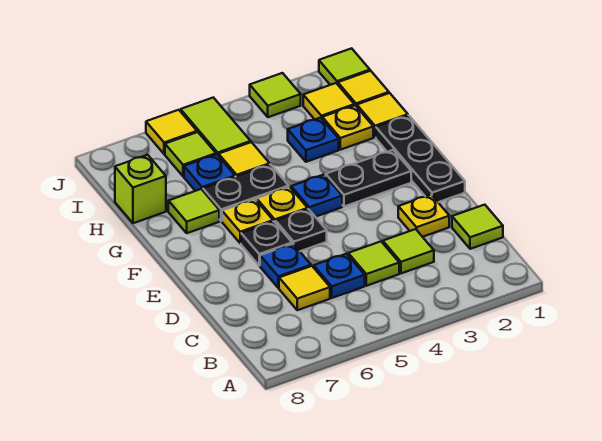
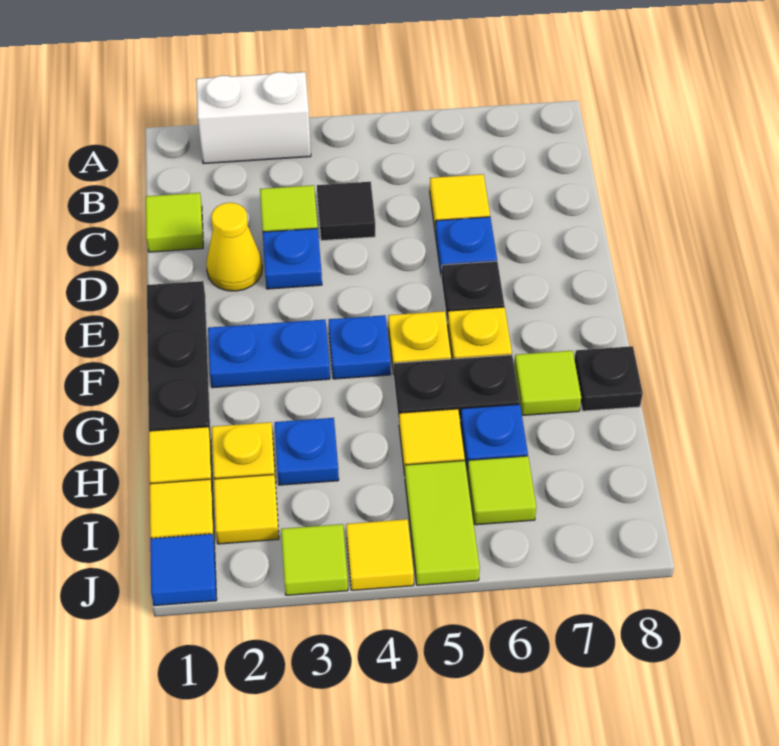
none -> white 1x2 brick [196,72,311,164]
lime 1x1 tile [348,242,399,286] -> black 1x1 tile [317,182,375,241]
blue 1x1 plate [314,254,365,298] -> blue 1x1 plate moved to [263,228,322,289]
yellow 1x1 plate [398,195,449,237] -> yellow 1x1 cone [206,203,262,291]
black 1x1 plate [276,209,327,251] -> black 1x1 plate moved to [574,346,643,411]
black 1x2 plate [326,150,411,207] -> blue 1x2 plate [208,320,330,388]
lime 1x1 brick [115,155,166,223] -> none
lime 1x1 tile [319,48,370,85] -> blue 1x1 tile [150,534,217,606]
yellow 1x1 tile [146,110,197,154] -> yellow 1x1 tile moved to [346,519,414,590]

